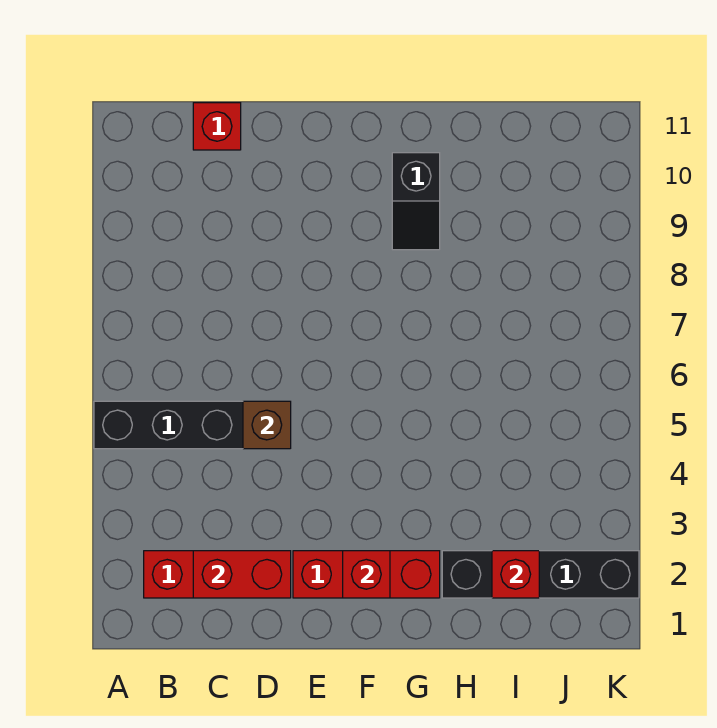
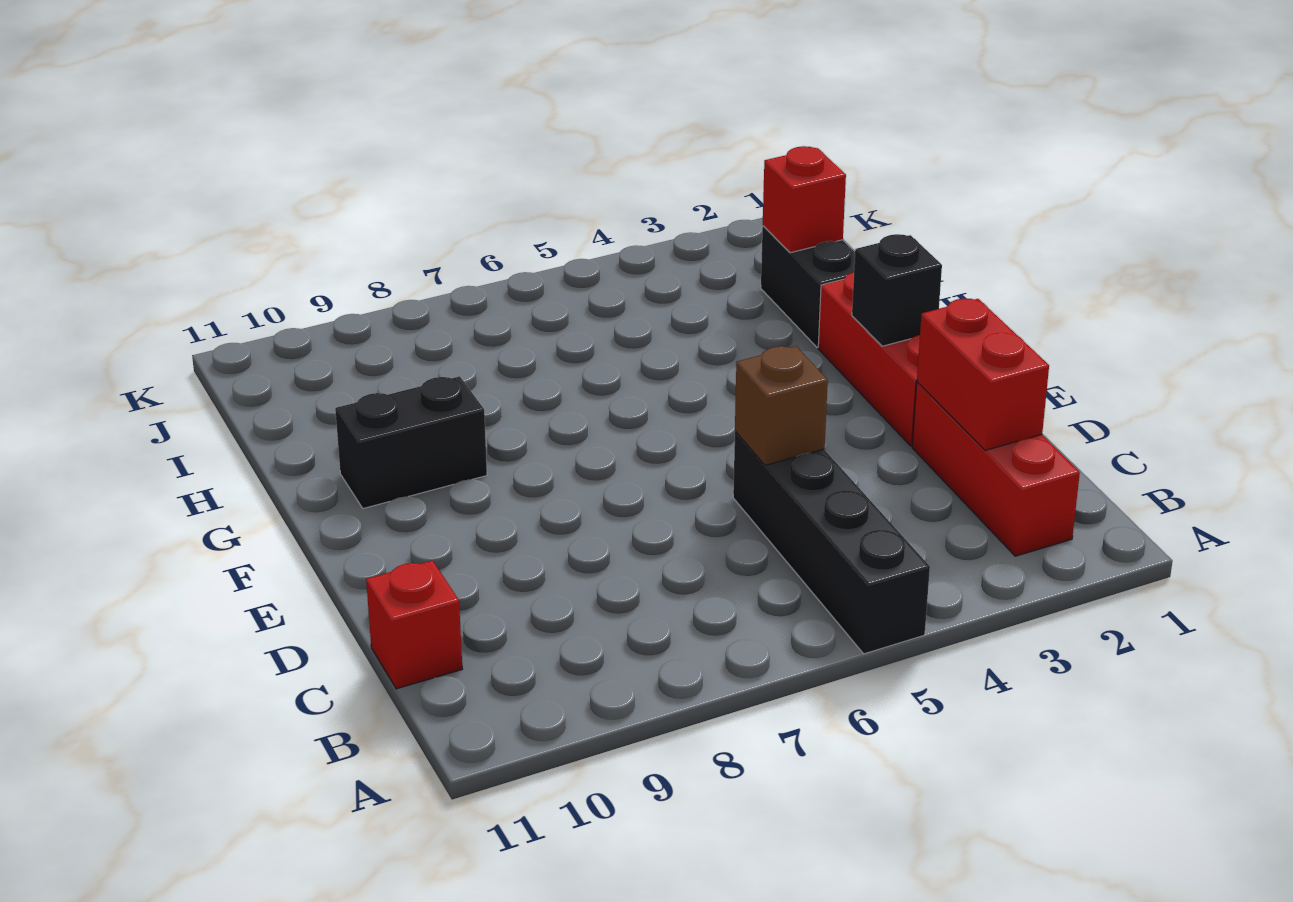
red 1x1 brick [343,551,390,598] -> black 1x1 brick [852,234,942,346]
black 1x2 slope [392,153,440,250] -> black 1x2 brick [335,376,487,509]
black 1x4 brick [442,551,639,598] -> black 1x2 brick [761,226,855,347]

